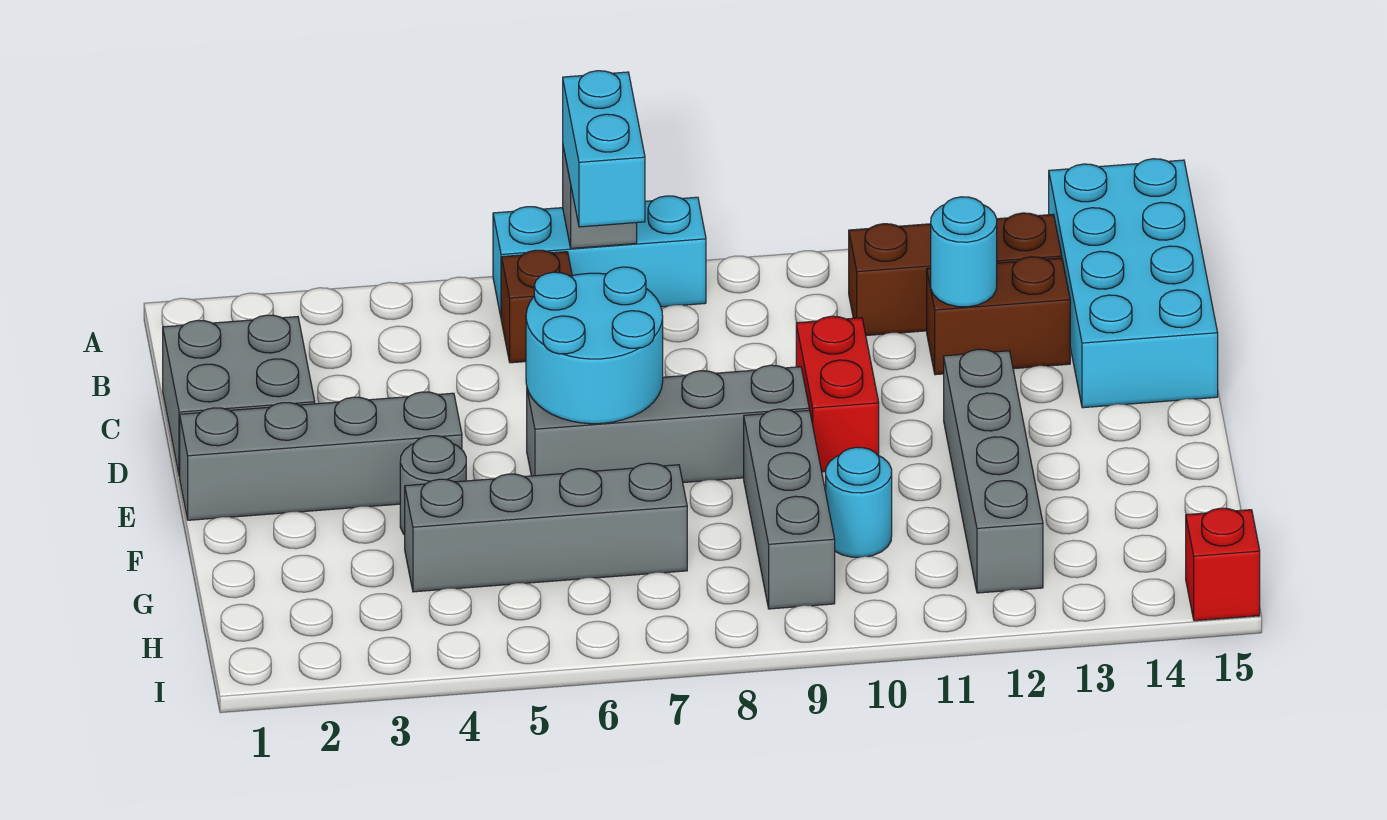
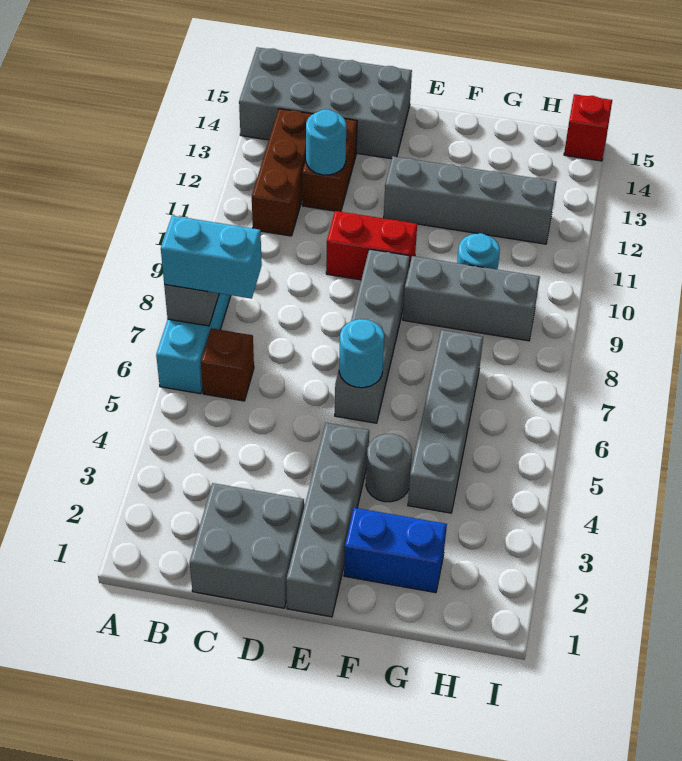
cyan 2x4 brick [1049,159,1218,408] -> grey 2x4 brick [239,47,412,159]
cyan 2x2 round brick [526,267,663,424] -> cyan 1x1 round brick [339,319,384,388]
none -> blue 1x2 brick [344,508,447,593]

